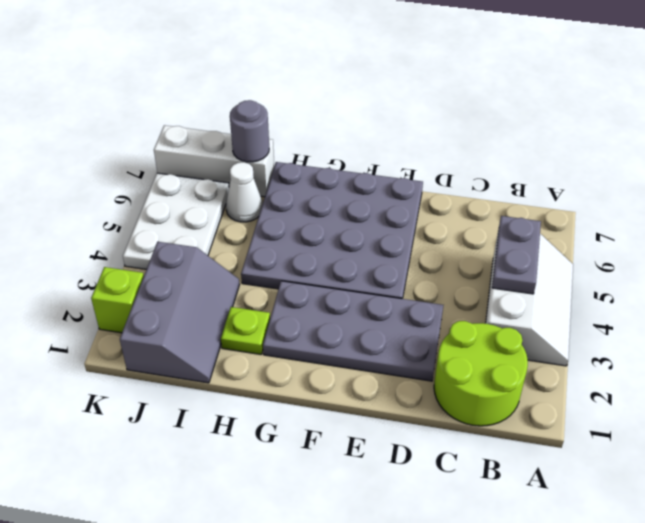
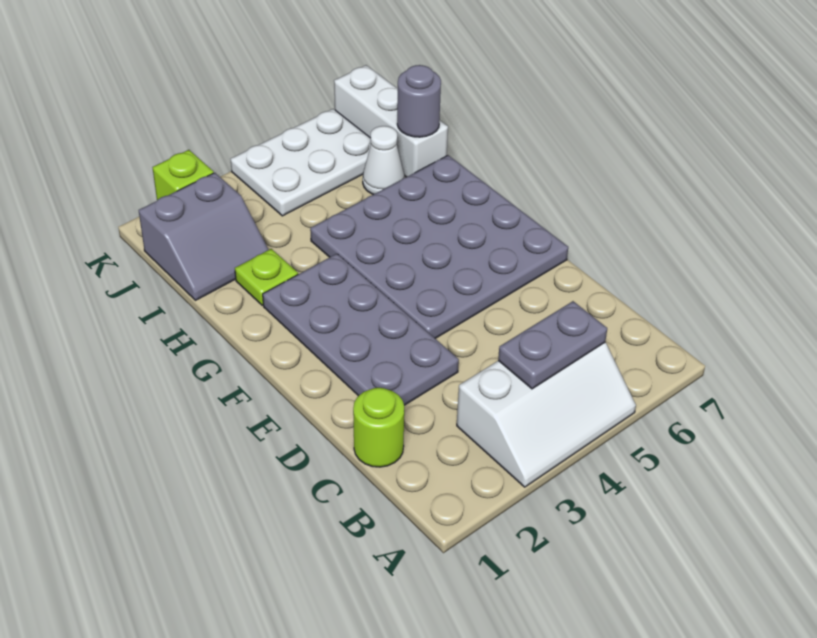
lime 2x2 round brick [434,321,528,426] -> lime 1x1 round brick [353,388,404,467]
grey 2x3 slope [120,242,240,383] -> grey 2x2 slope [139,173,268,300]

